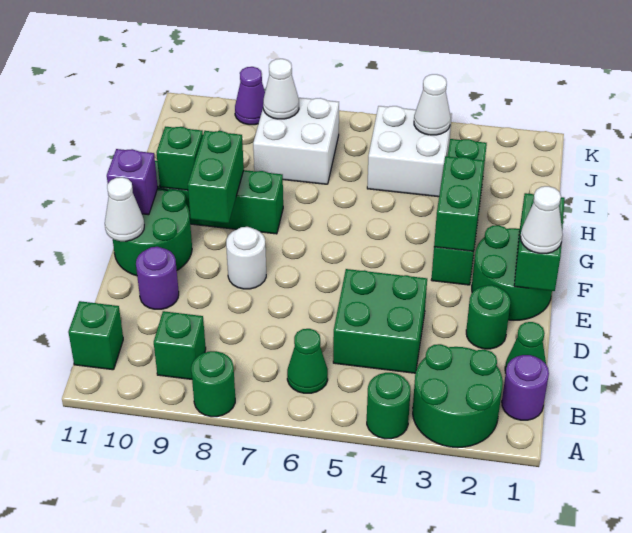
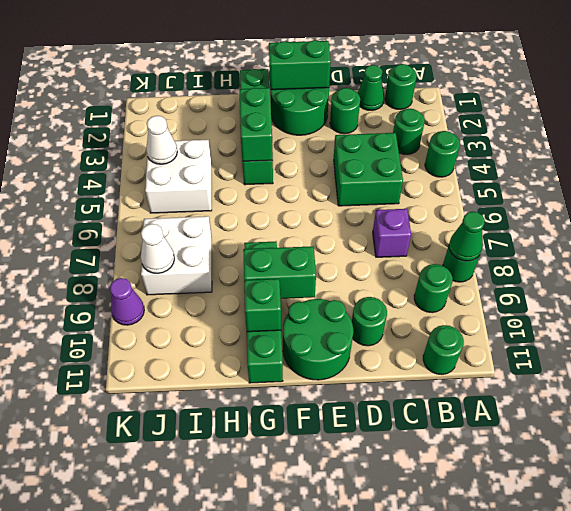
green 2x2 round brick [413,344,503,447] -> green 1x1 round brick [393,109,425,154]
purple 1x1 round brick [502,355,549,420] -> green 1x1 round brick [385,64,417,109]
green 1x1 cone [287,329,328,393] -> green 1x1 cone moved to [449,211,485,261]
green 1x1 brick [154,311,206,379] -> green 1x1 round brick [414,264,453,313]
green 1x1 brick [68,301,123,370] -> green 1x1 round brick [423,325,464,374]
purple 1x1 round brick [136,247,179,309] -> green 1x1 round brick [352,297,387,346]
white 1x1 cone [520,186,563,253] -> none
white 1x1 round brick [226,227,266,289] -> none
white 1x1 cone [105,177,144,241] -> none
green 1x4 brick [431,139,487,285] -> green 1x4 brick turned to [240,69,273,185]
green 1x2 brick [434,156,484,251] -> green 1x2 brick turned to [240,88,273,161]
purple 1x1 brick [107,149,158,215] -> purple 1x1 brick moved to [373,209,411,257]

